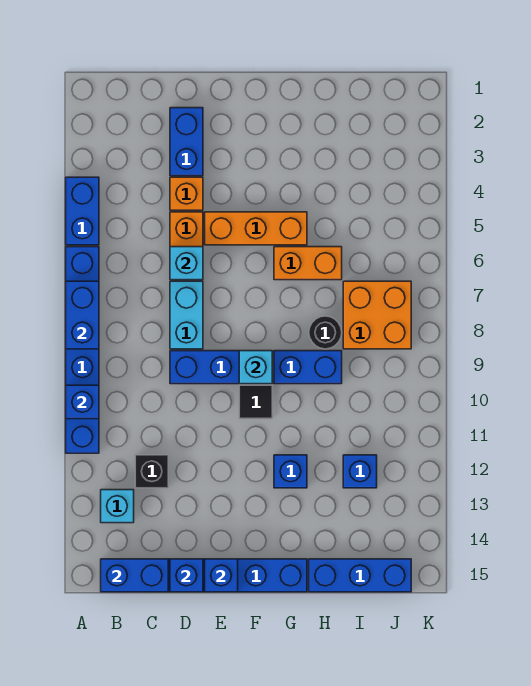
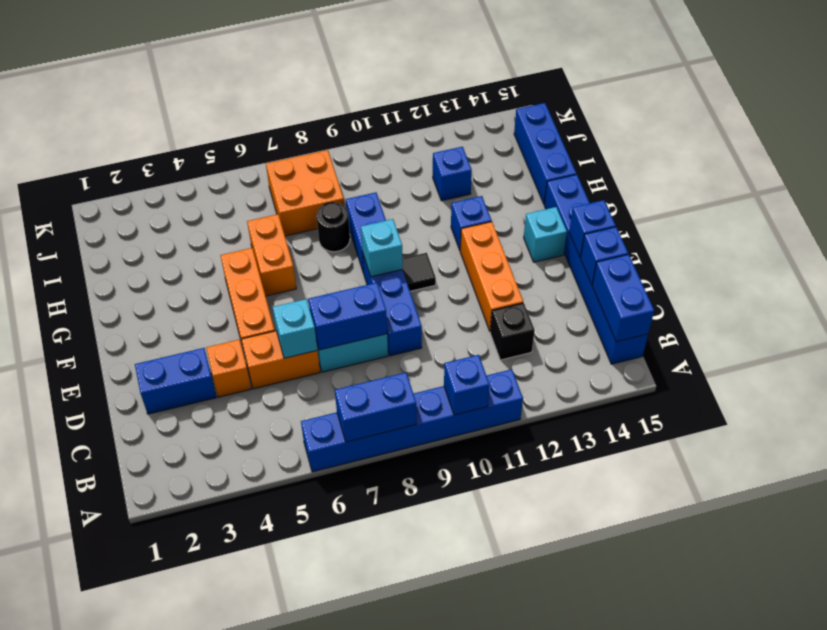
blue 1x2 brick [66,177,99,245] -> blue 1x2 brick moved to [308,283,387,350]
cyan 1x1 brick [101,490,134,523] -> cyan 1x1 brick moved to [524,207,567,262]
none -> orange 1x3 brick [460,222,523,331]

